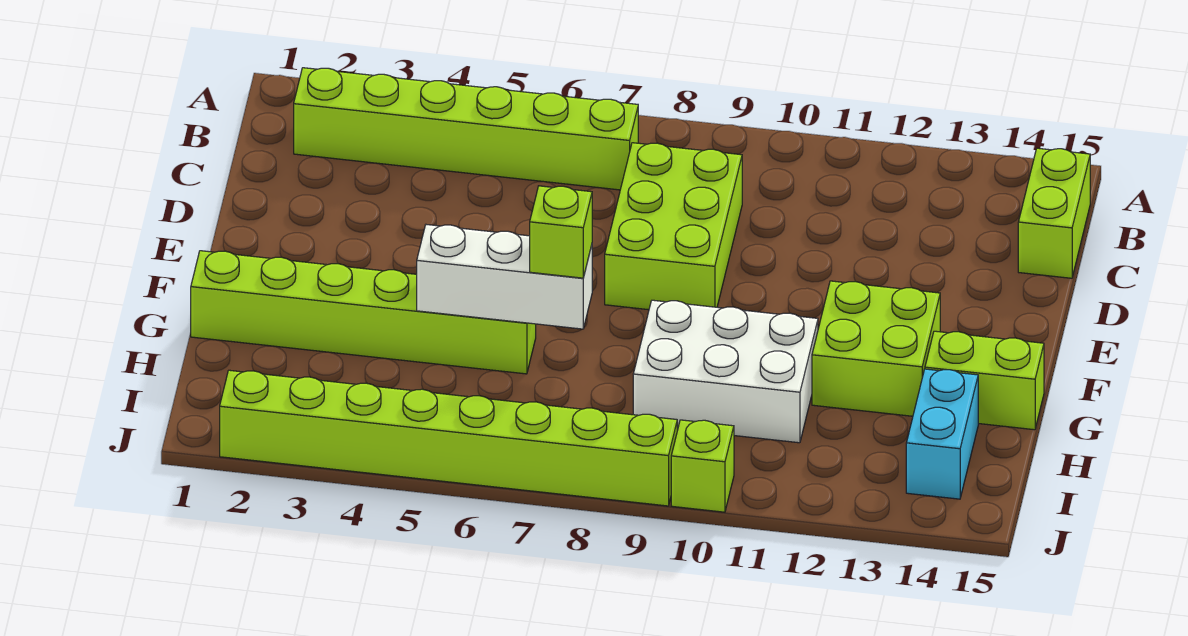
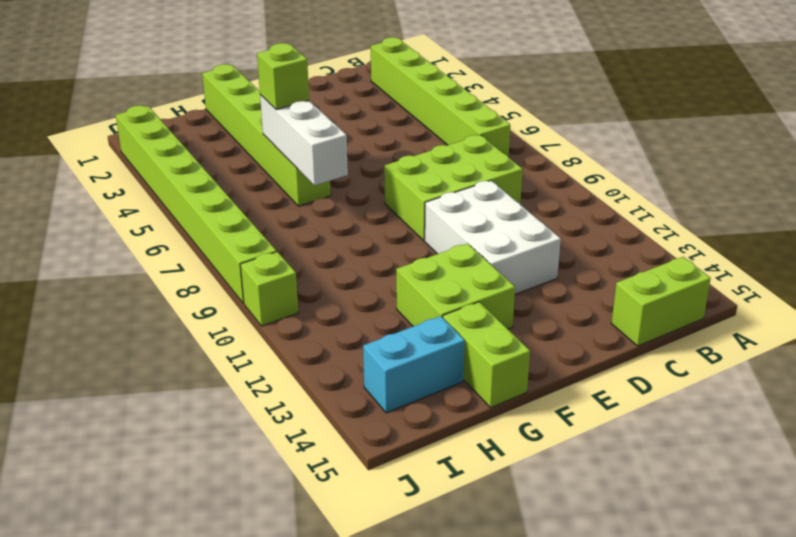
lime 1x1 brick [530,186,592,278] -> lime 1x1 brick moved to [257,43,309,109]
white 2x3 brick [633,300,818,443] -> white 2x3 brick moved to [425,181,561,294]

